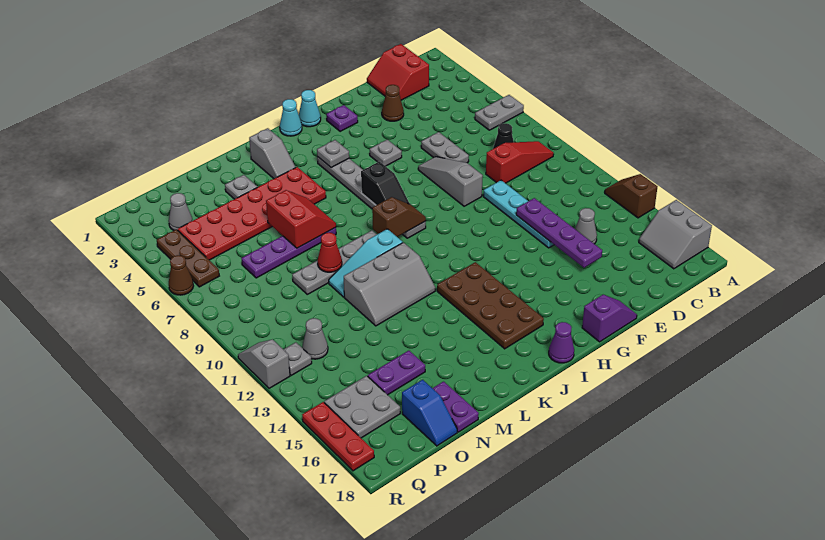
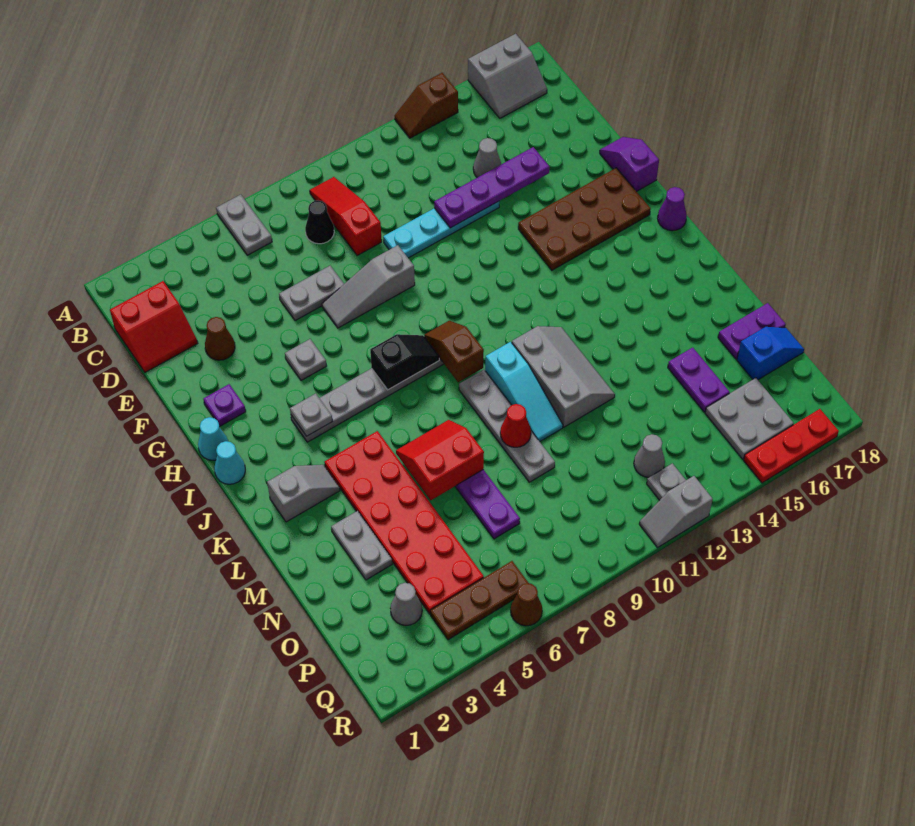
brown 2x4 plate [437,262,544,349] -> brown 2x4 plate moved to [518,168,650,270]
grey 1x1 plate [225,175,257,199] -> grey 1x2 plate [331,511,392,580]

